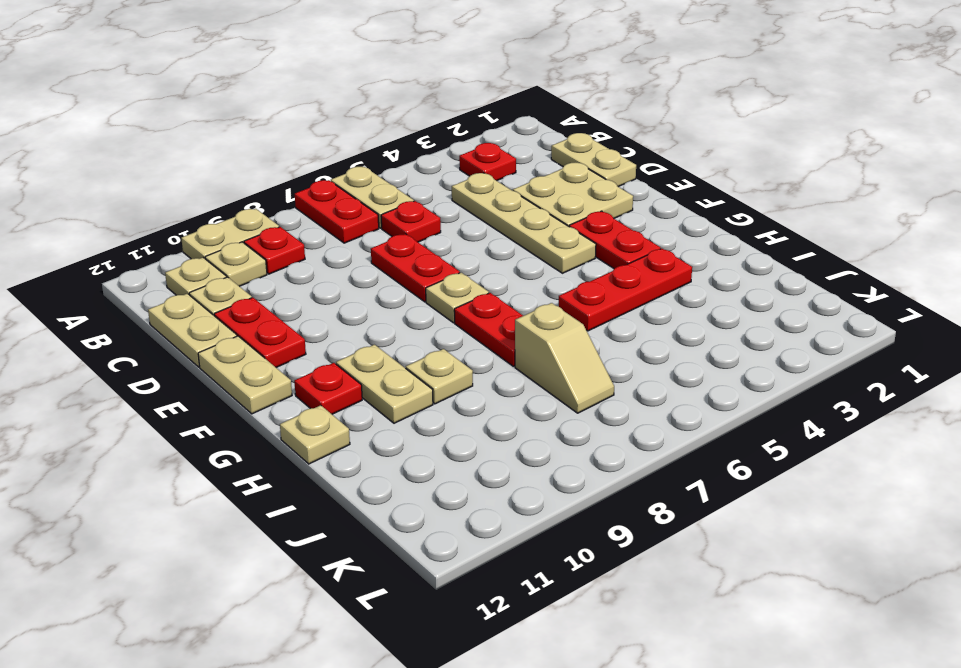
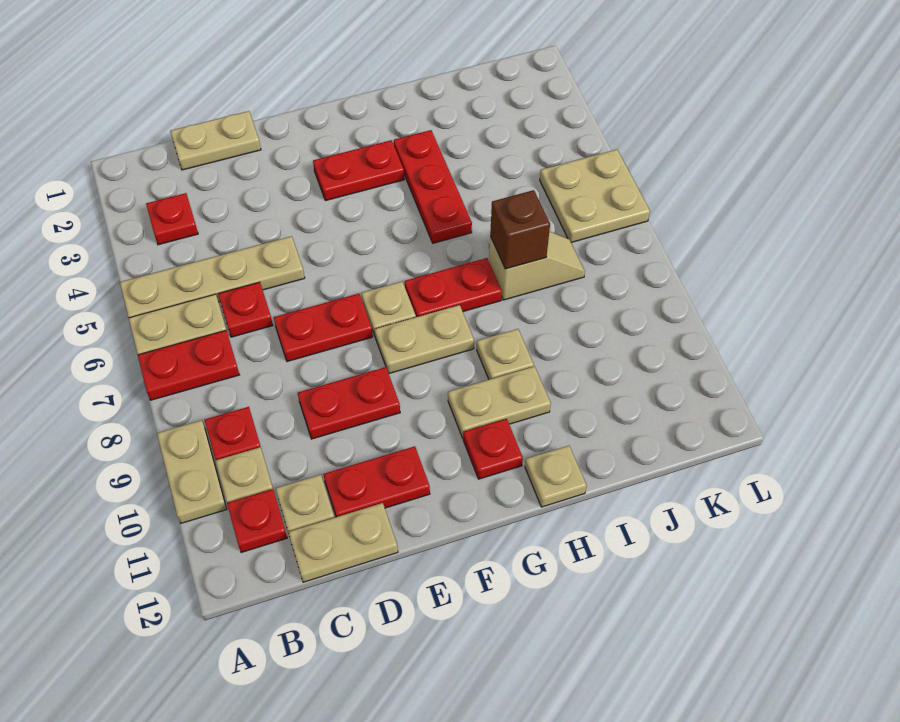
tan 1x1 plate [165,258,226,295] -> red 1x1 plate [227,489,287,553]
tan 1x4 plate [452,173,596,273] -> tan 1x4 plate moved to [120,236,305,318]
tan 2x2 plate [513,163,633,226] -> tan 2x2 plate moved to [540,149,650,242]
none -> red 1x2 plate [298,367,400,439]
tan 1x2 plate [198,336,292,414] -> tan 1x2 plate moved to [375,305,474,373]
none -> brown 1x1 brick [490,190,550,269]

